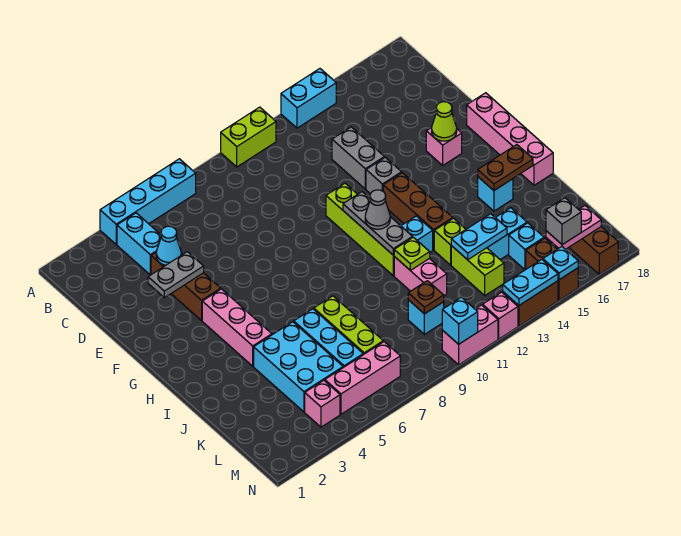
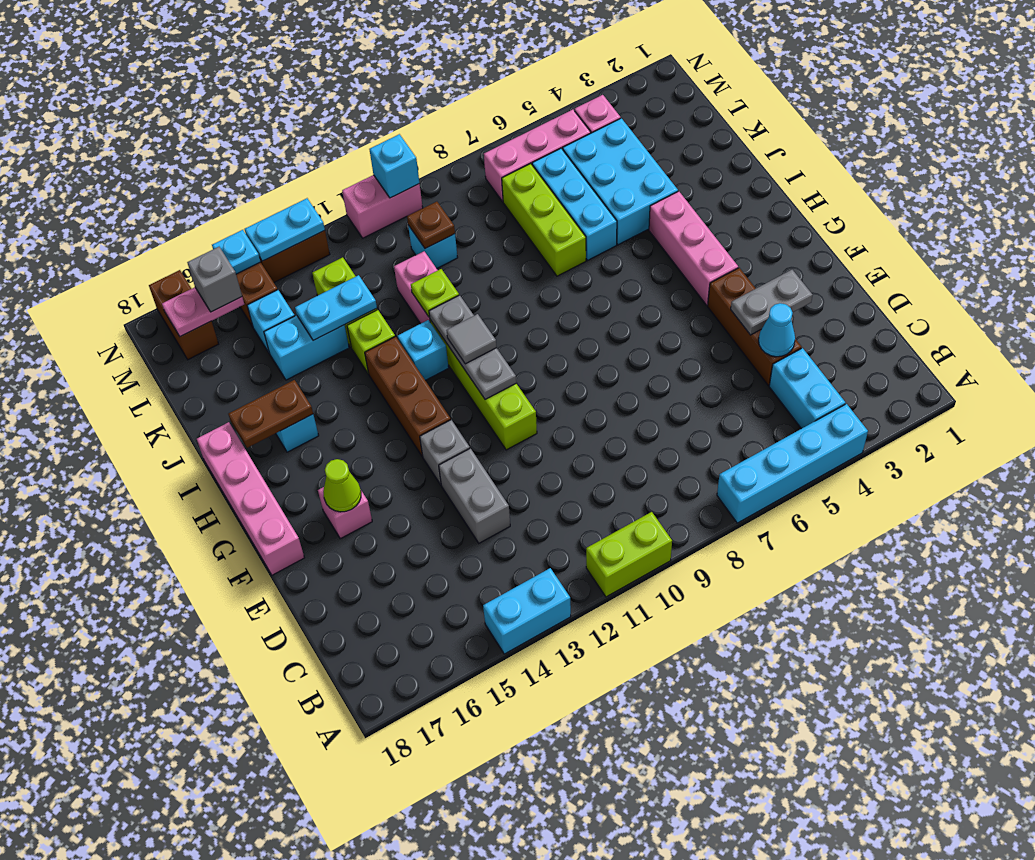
grey 1x1 cone [365,190,390,229] -> grey 1x1 tile [447,314,497,364]
pink 1x1 brick [483,292,518,339] -> none

